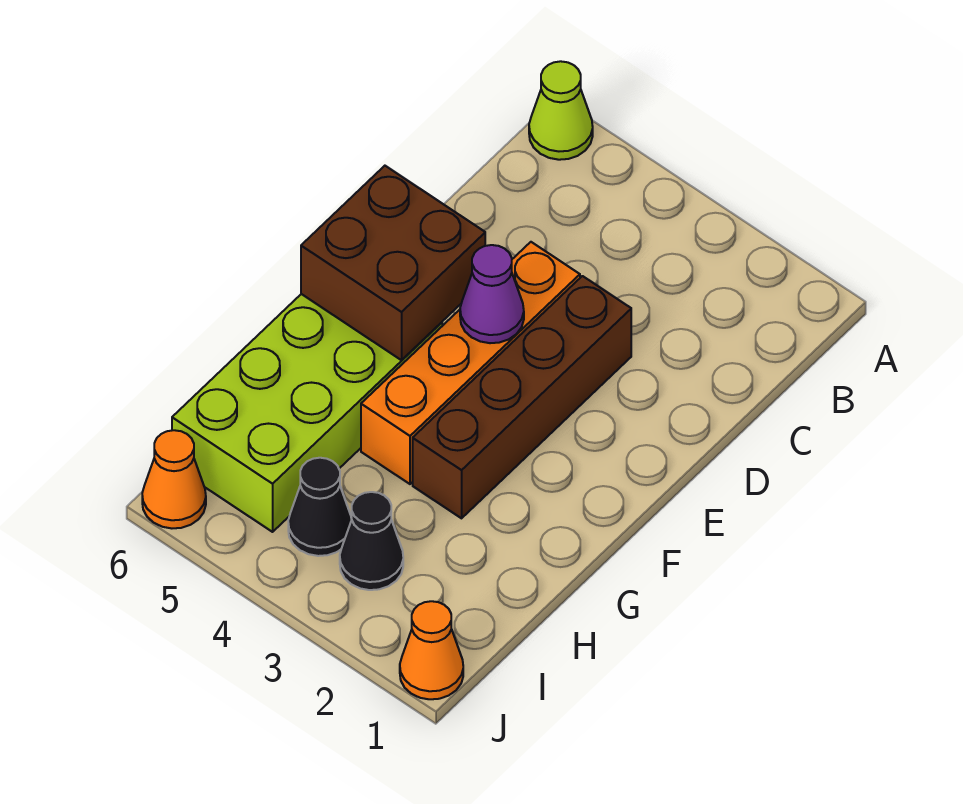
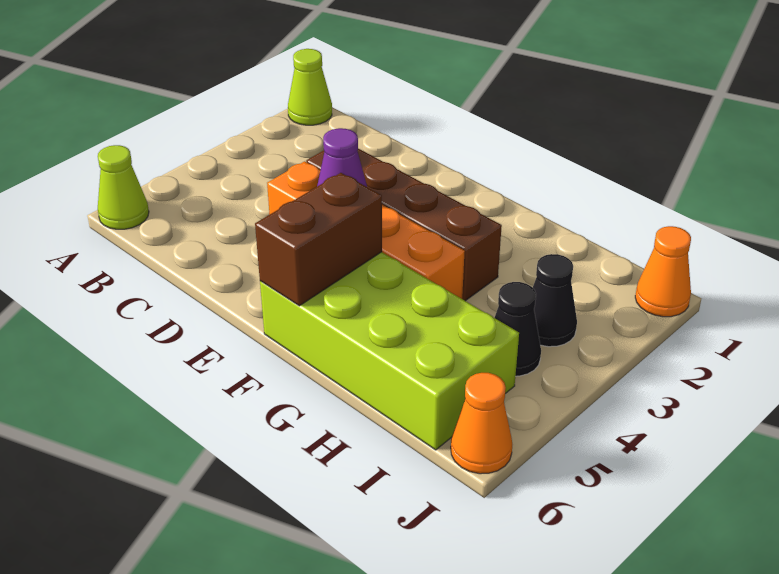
none -> lime 1x1 cone [288,49,332,125]
brown 2x2 brick [301,166,485,360] -> brown 1x2 brick [255,173,382,306]

